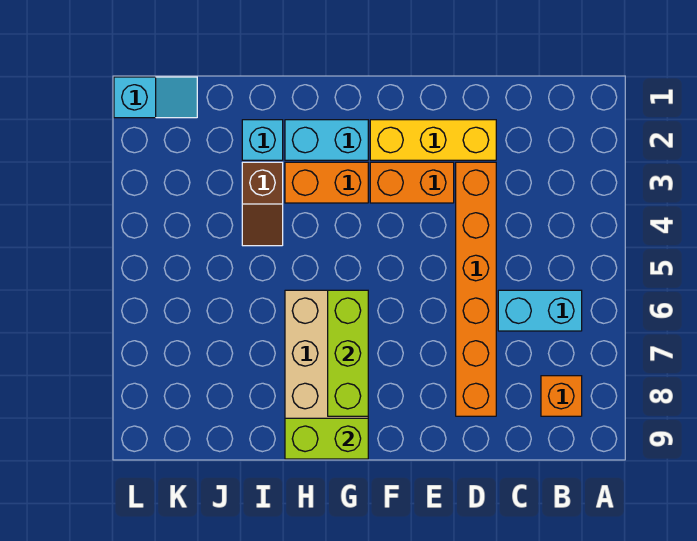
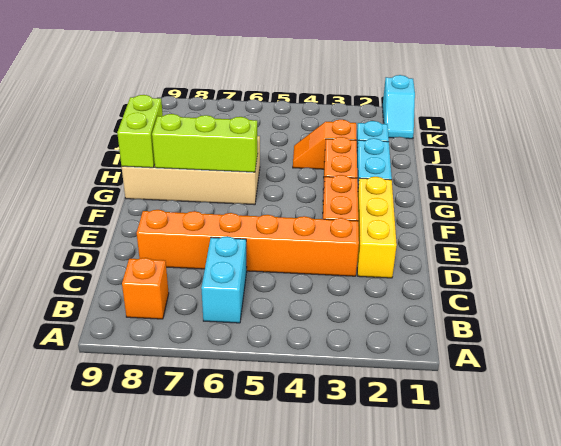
brown 1x2 slope [242,162,283,246] -> orange 1x2 slope [293,120,356,169]

